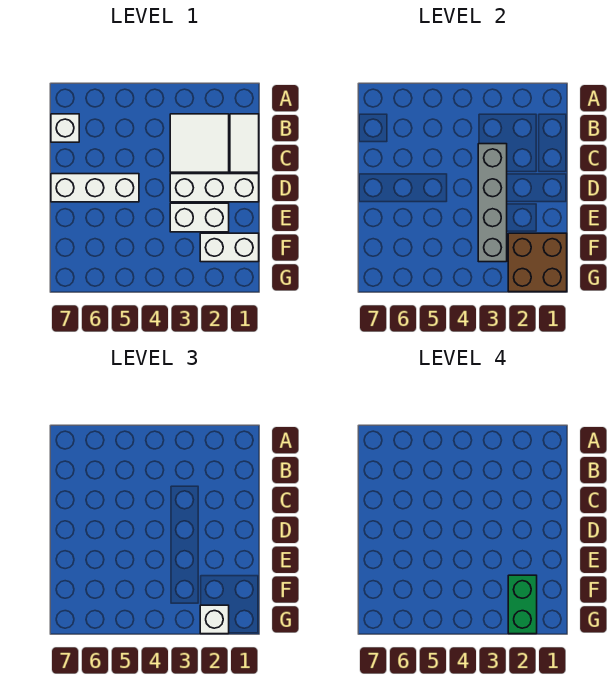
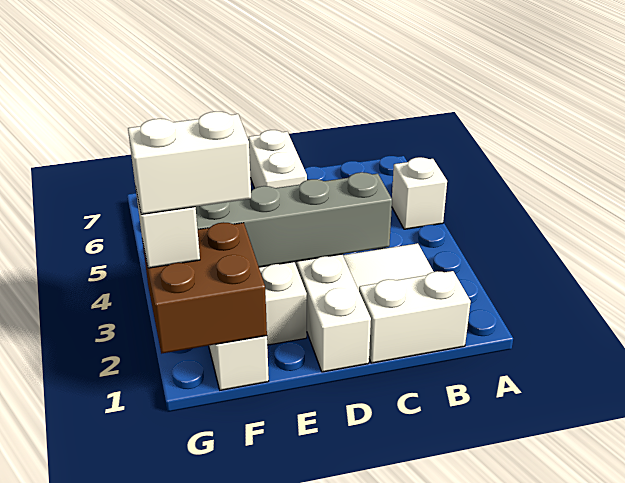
white 1x2 tile [230,114,259,172] -> white 1x2 brick [359,271,471,363]
white 1x1 brick [51,114,79,142] -> white 1x1 brick moved to [392,157,447,229]
white 1x3 brick [51,174,139,202] -> white 1x2 brick [249,130,307,188]
green 1x2 brick [508,575,537,634] -> white 1x2 brick [128,112,251,214]

